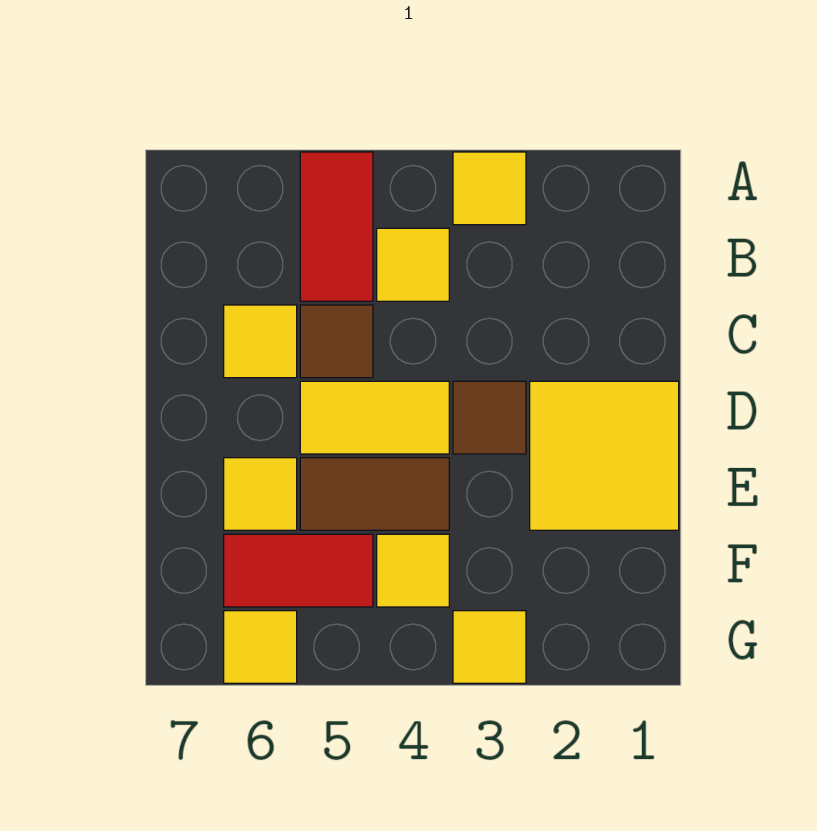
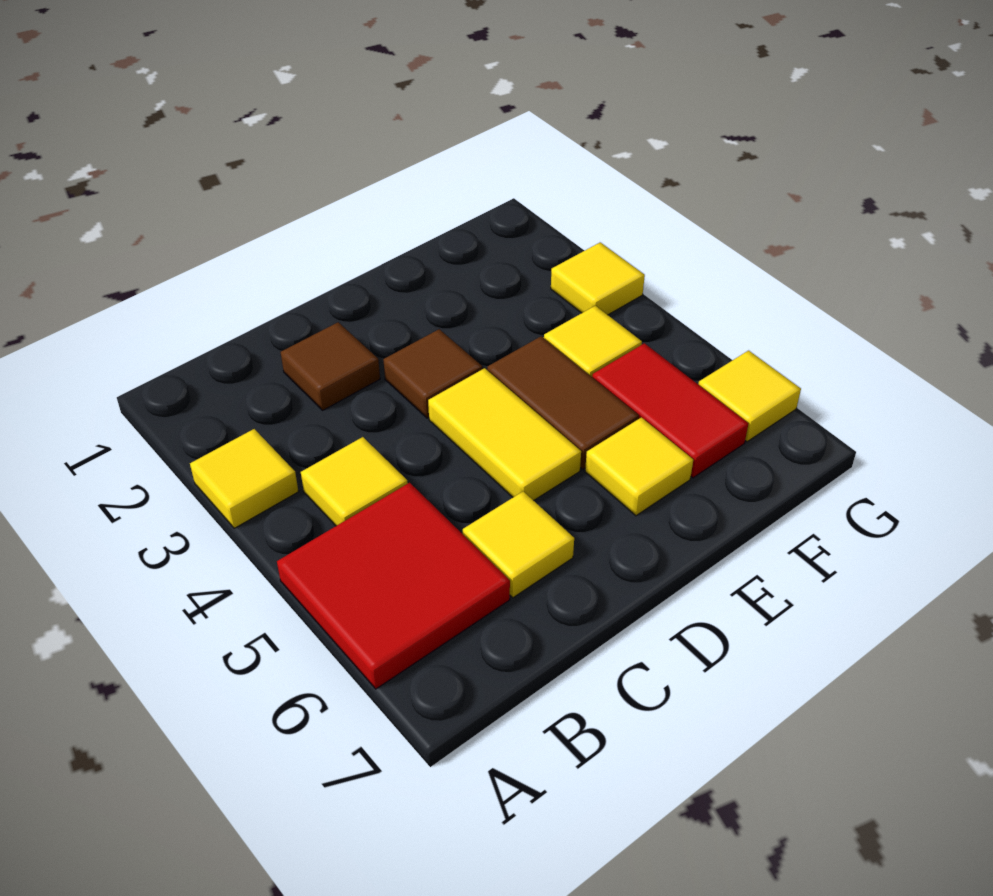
red 1x2 tile [300,152,373,301] -> red 2x2 tile [277,483,510,689]
brown 1x1 tile [300,305,373,378] -> brown 1x1 tile moved to [281,322,380,410]
yellow 2x2 tile [530,381,679,530] -> none

